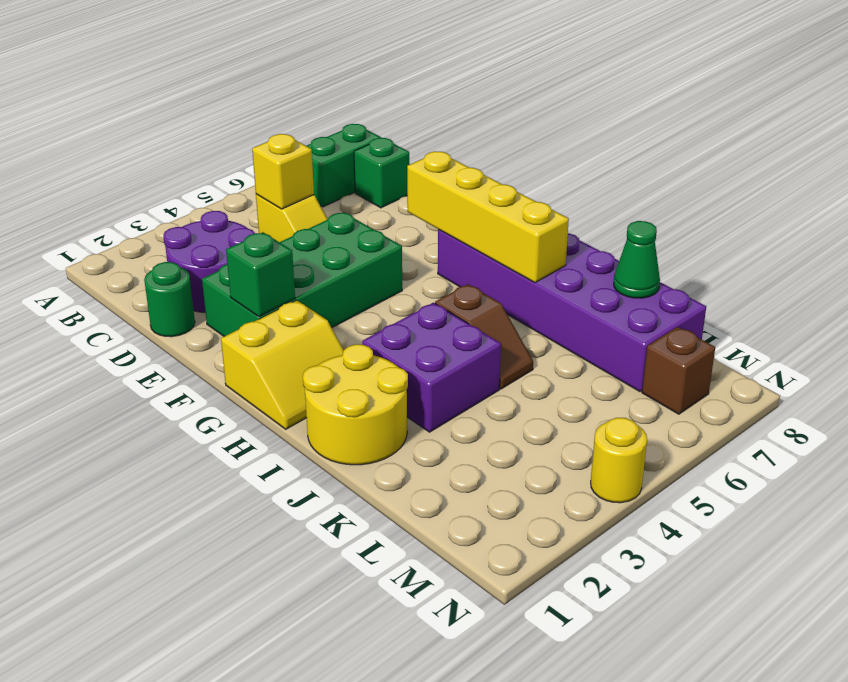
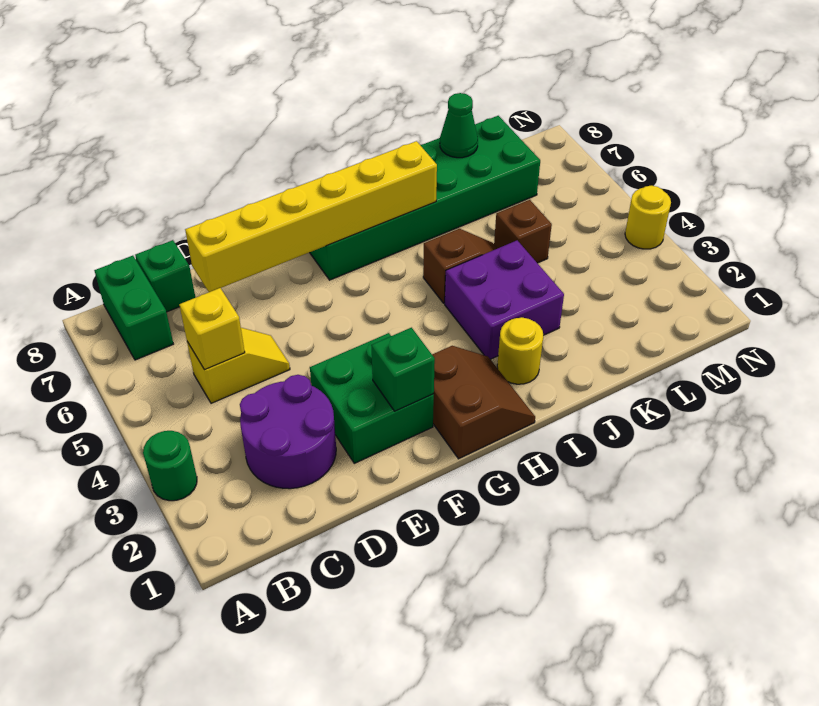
green 1x1 round brick [144,262,195,337] -> green 1x1 round brick moved to [143,431,197,501]
green 2x4 brick [202,212,402,336] -> green 2x2 brick [310,333,434,463]
yellow 1x4 brick [407,151,569,283] -> yellow 1x6 brick [185,141,437,292]
yellow 2x2 slope [221,300,344,429] -> brown 2x2 slope [432,346,535,459]
purple 2x6 brick [438,229,706,391] -> green 2x6 brick [310,116,540,280]
yellow 2x2 round brick [303,344,408,465] -> yellow 1x1 round brick [497,317,543,384]
brown 1x1 brick [642,327,715,414] -> brown 1x1 brick moved to [494,200,552,263]

